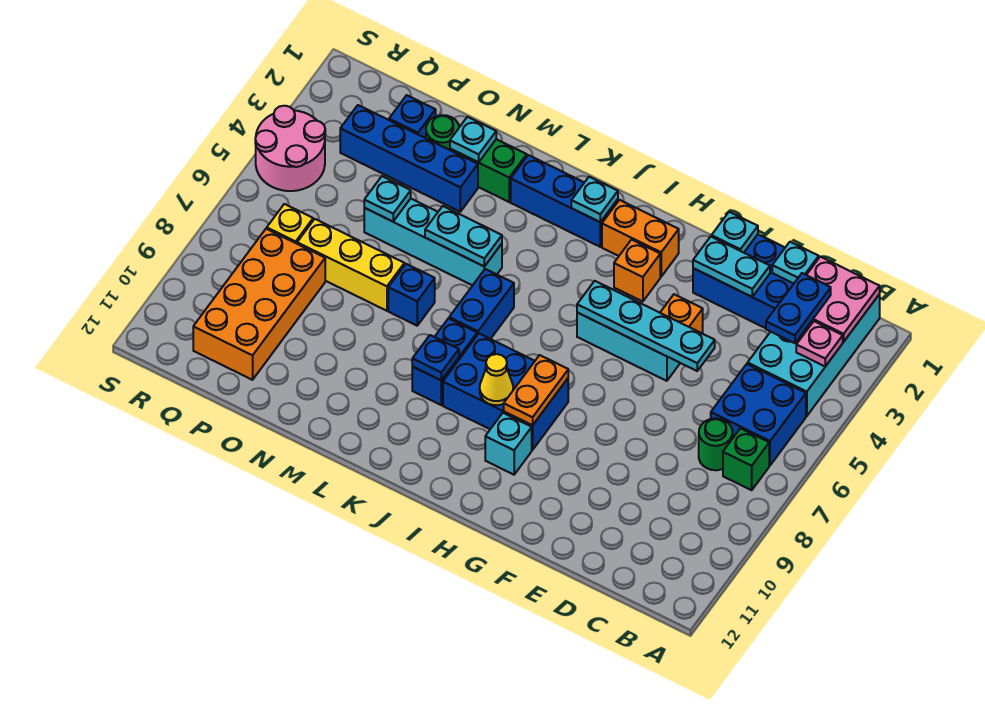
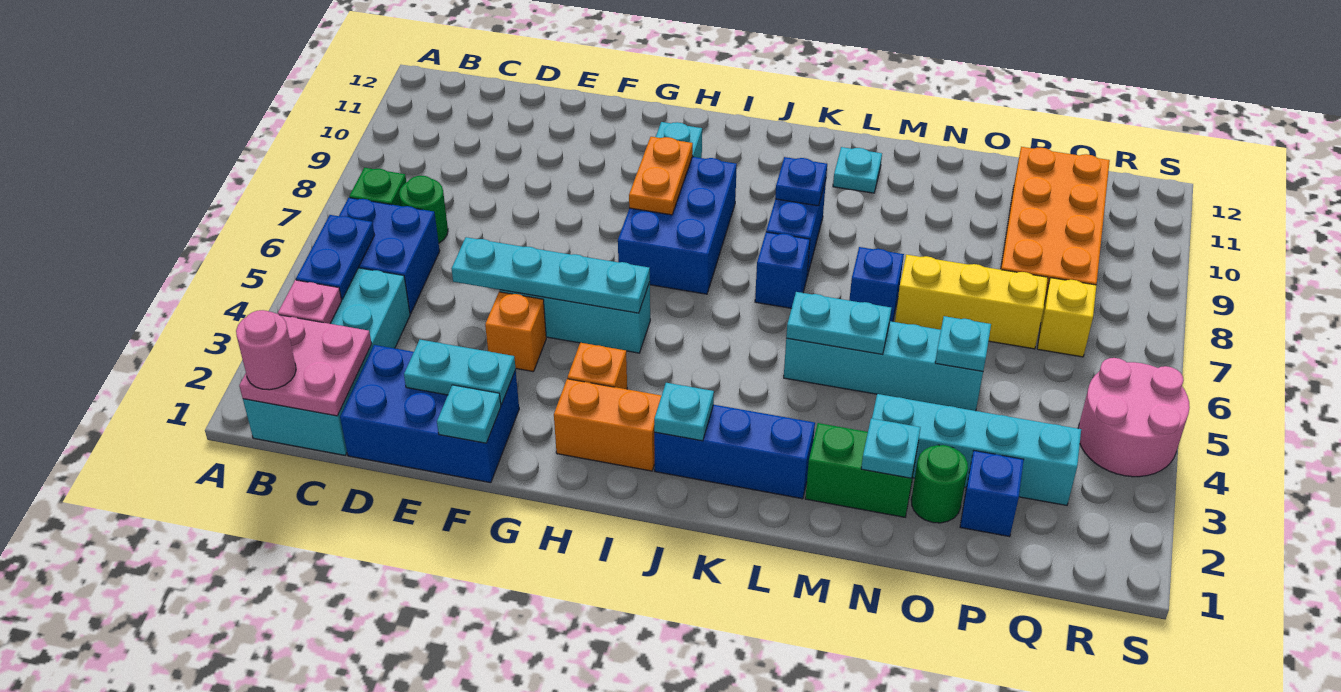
none -> pink 1x1 round brick [236,310,296,390]
blue 1x2 plate [766,273,831,343] -> blue 1x2 plate moved to [296,215,374,299]
cyan 1x1 plate [772,242,819,284] -> cyan 1x1 plate moved to [833,147,882,193]
blue 2x3 brick [443,334,568,450] -> blue 2x3 brick turned to [618,157,737,294]
yellow 1x1 cone [480,354,513,405] -> none
blue 1x2 brick [449,269,514,339] -> blue 1x1 brick [755,232,810,308]
blue 1x4 brick [340,105,478,212] -> cyan 1x4 brick [872,394,1081,505]

